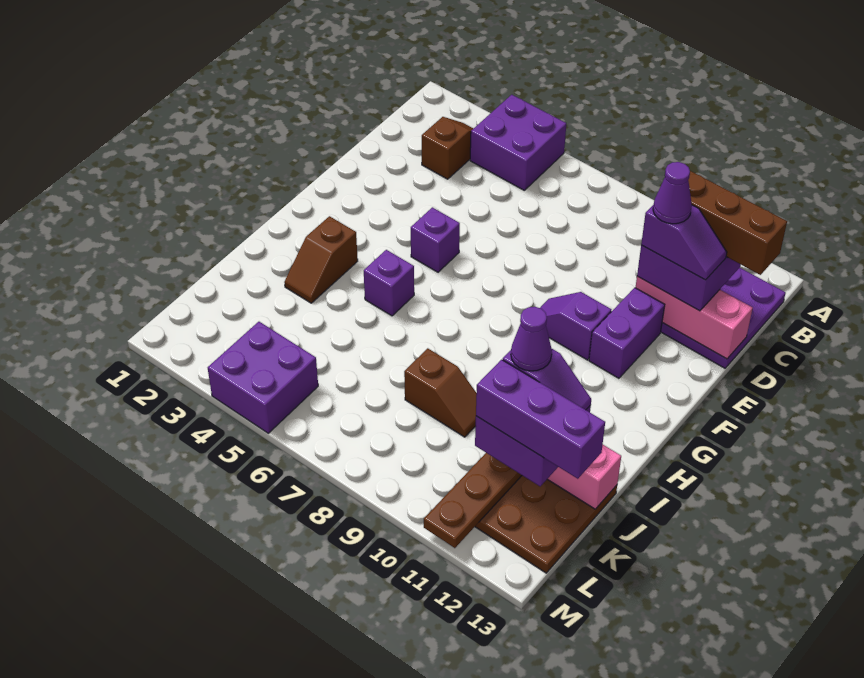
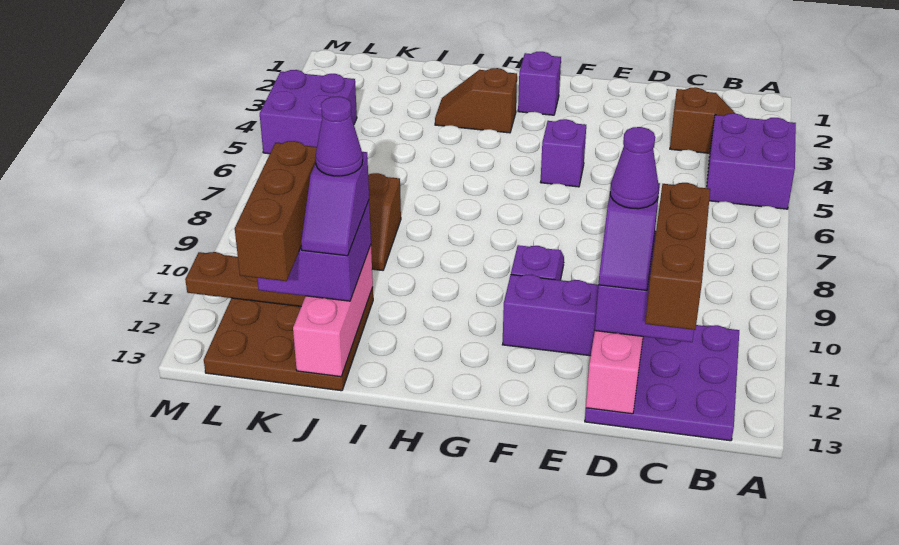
purple 1x1 brick [364,250,414,316] -> purple 1x1 brick moved to [518,52,561,115]
purple 1x3 brick [476,360,605,479] -> brown 1x3 brick [235,141,317,281]

